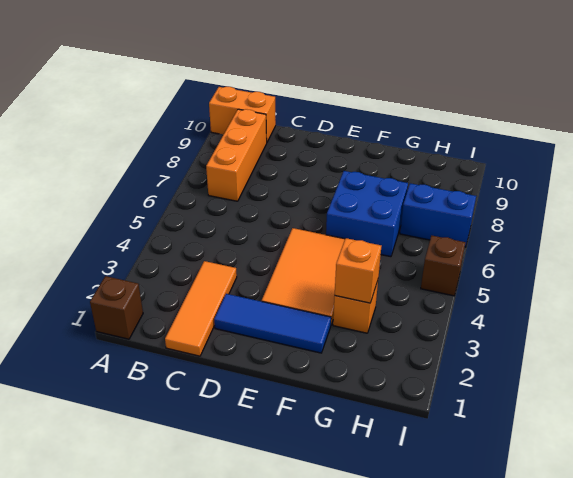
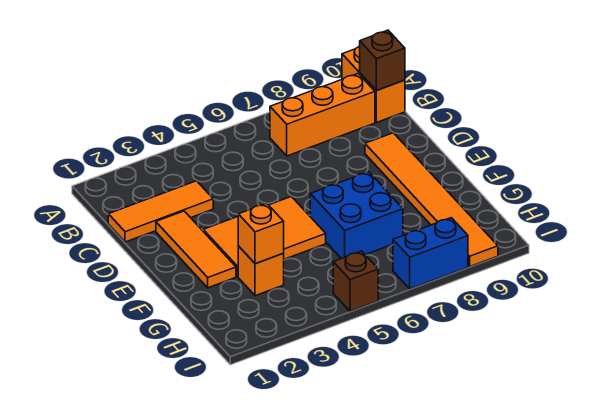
brown 1x1 brick [90,276,143,339] -> brown 1x1 brick moved to [360,30,405,91]
blue 1x3 tile [214,294,331,353] -> orange 1x3 tile [156,211,236,288]
none -> orange 1x6 tile [365,133,498,266]
blue 1x2 brick [400,183,476,247] -> blue 1x2 brick turned to [393,218,468,289]

